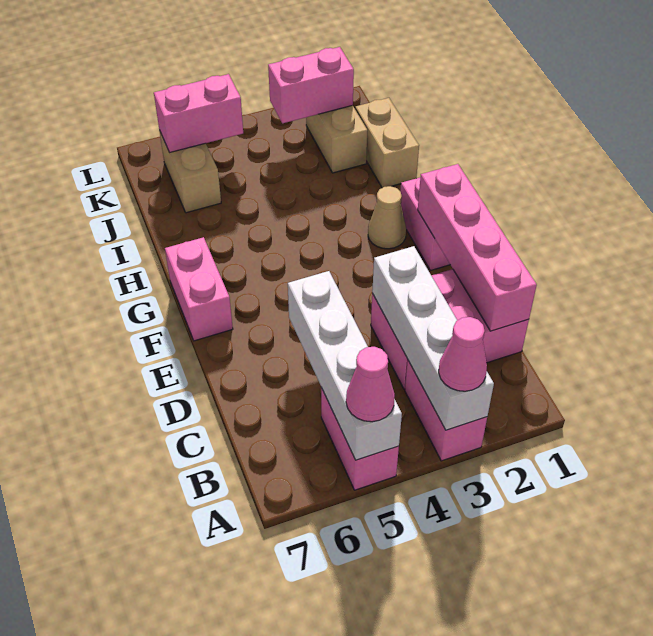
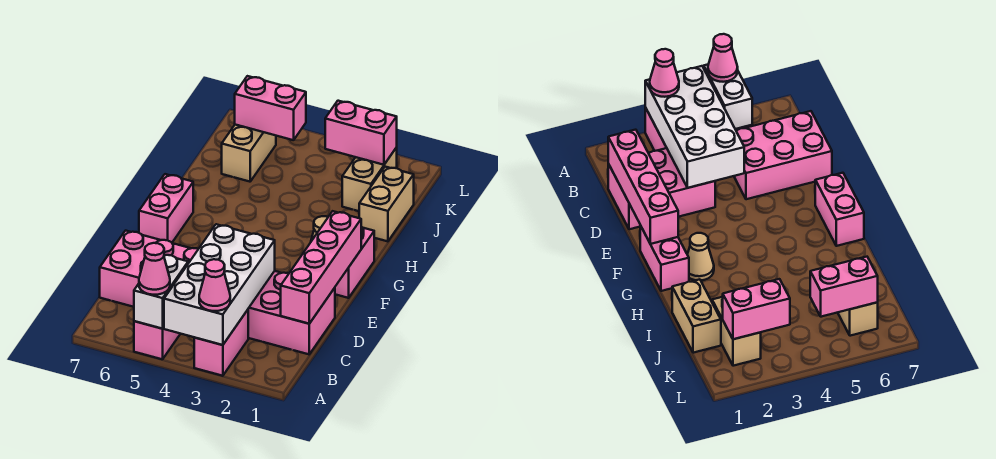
white 1x4 brick [372,246,494,430] -> white 2x4 brick [164,224,275,345]
white 1x4 brick [288,271,402,460] -> white 1x2 brick [134,255,188,329]
none -> pink 2x3 brick [100,231,198,307]

